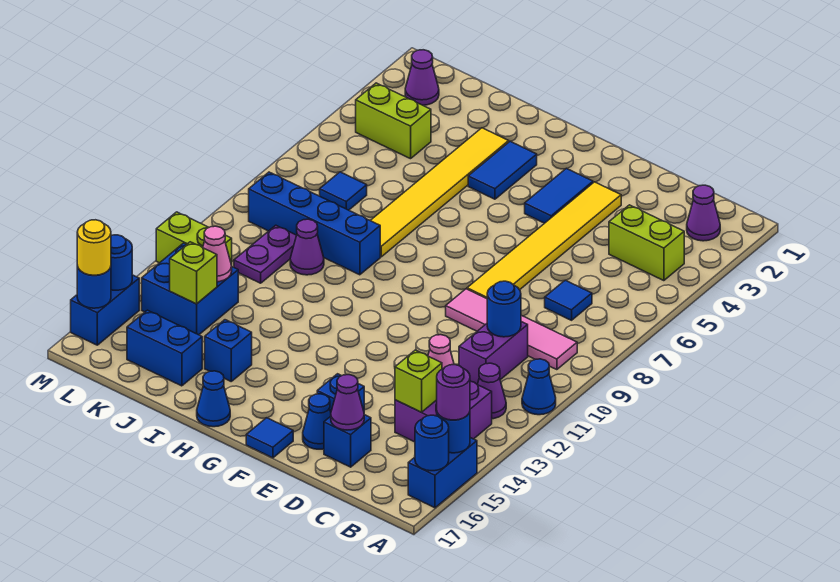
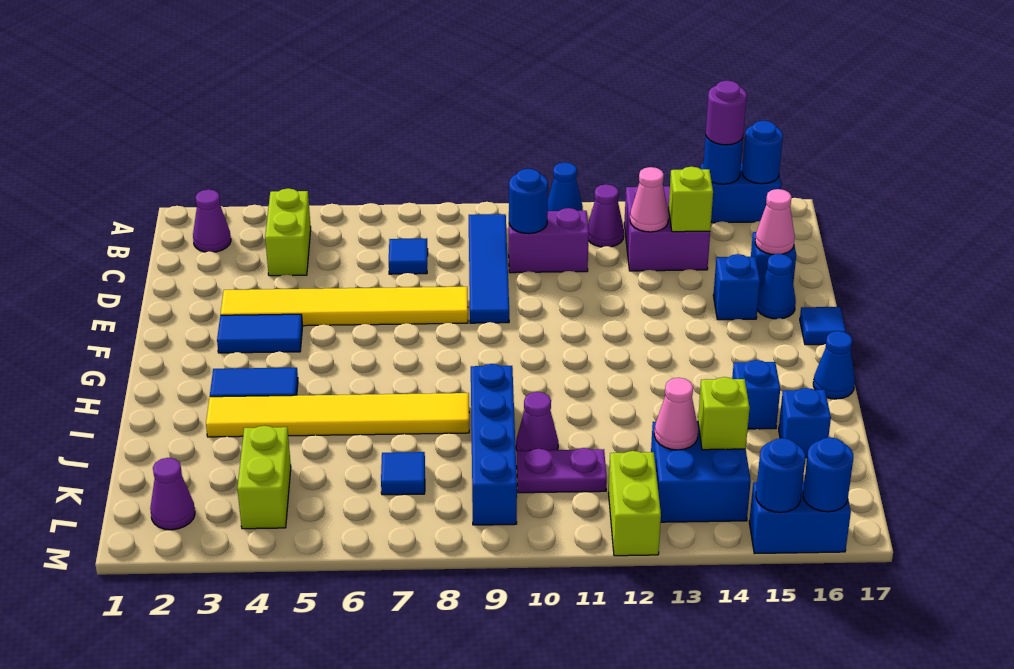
pink 1x4 tile [446,289,577,370] -> blue 1x4 tile [469,214,509,323]
purple 1x1 cone [331,375,364,430] -> pink 1x1 cone [755,189,795,254]
blue 1x2 brick [127,310,202,386] -> blue 1x1 brick [779,388,831,458]
yellow 1x1 round brick [77,220,111,275] -> none

